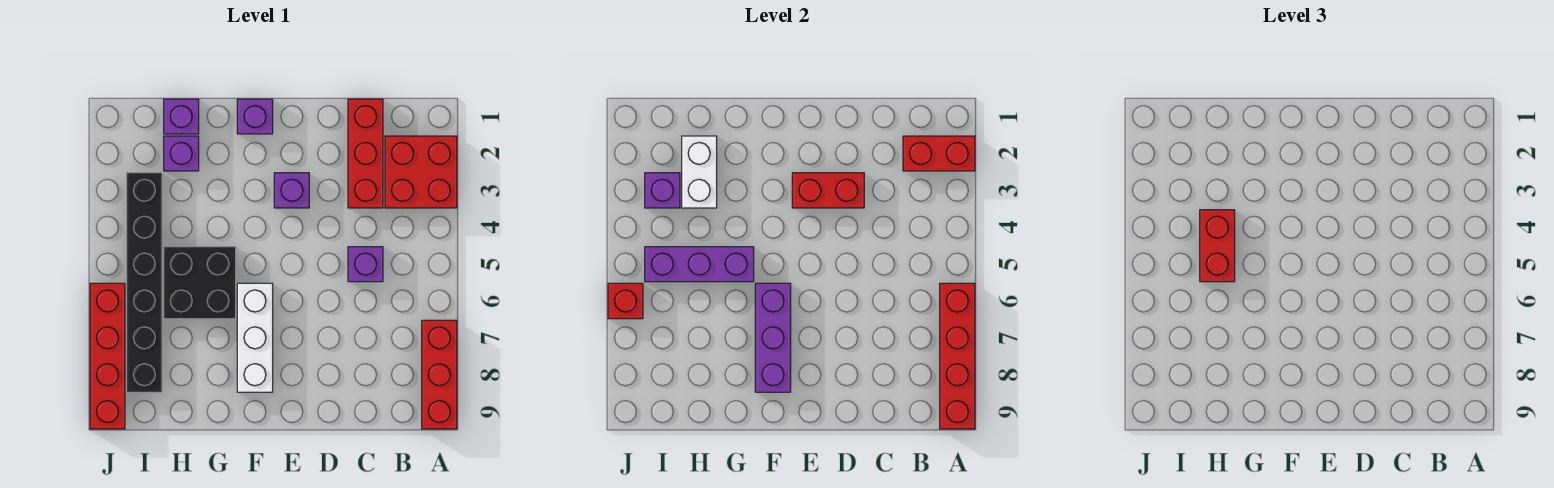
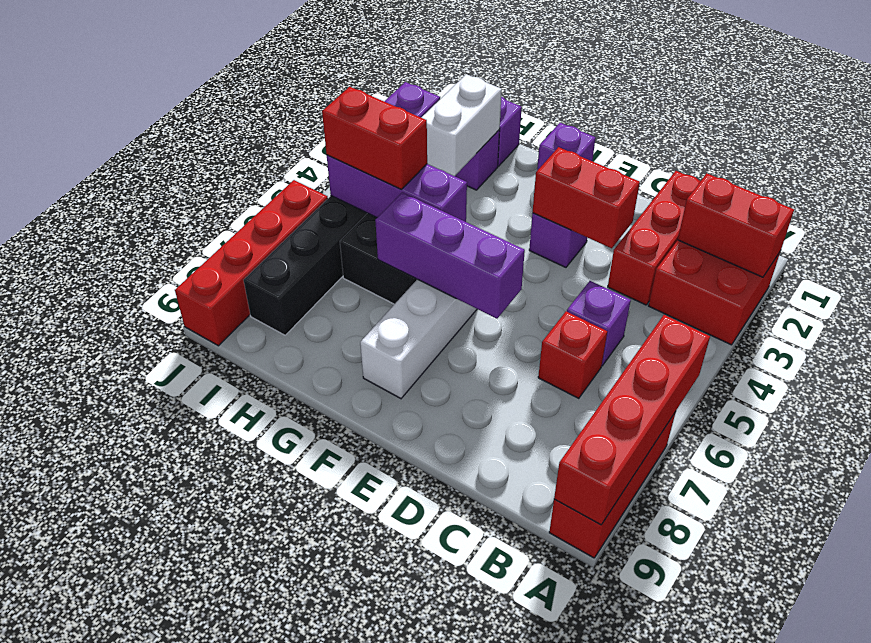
purple 1x3 brick [755,283,791,392] -> purple 1x3 brick turned to [375,192,525,319]
red 1x2 brick [1200,210,1235,282] -> red 1x2 brick turned to [322,87,427,189]
red 1x1 brick [608,283,643,319] -> red 1x1 brick moved to [538,311,607,398]

